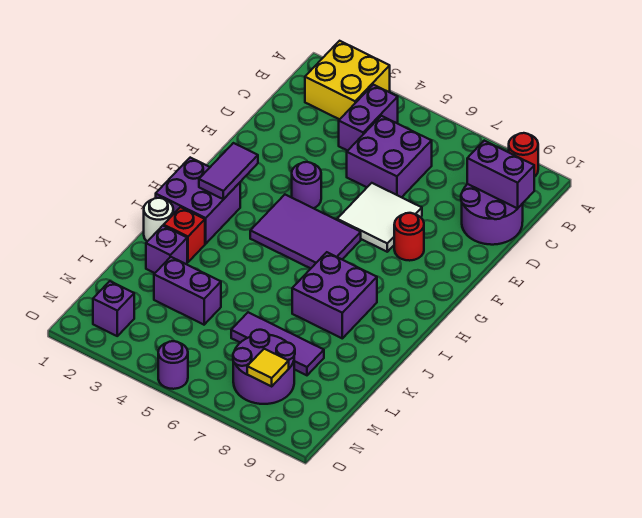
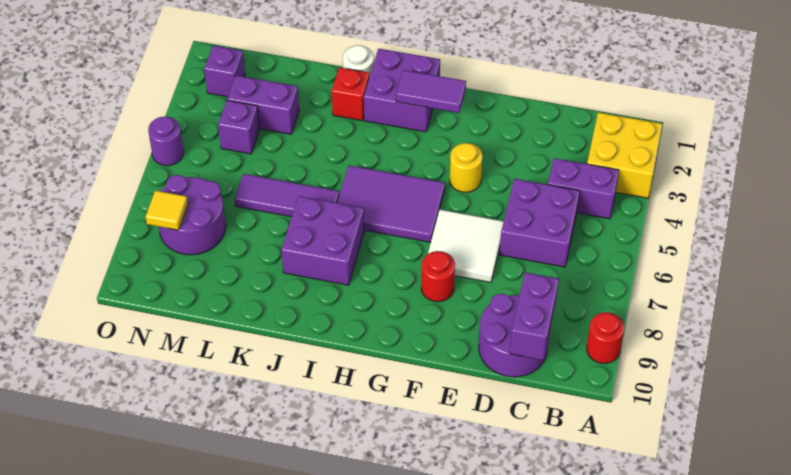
purple 1x1 round brick [292,162,321,208] -> yellow 1x1 round brick [450,143,482,192]
purple 2x3 tile [250,195,361,268] -> purple 2x3 tile turned to [337,165,445,242]
purple 1x1 brick [146,226,187,273] -> purple 1x1 brick moved to [218,100,259,154]
purple 1x2 brick [154,257,221,325] -> purple 1x2 brick turned to [227,75,299,134]
purple 1x3 tile [231,312,324,375] -> purple 1x3 tile turned to [235,174,339,217]

